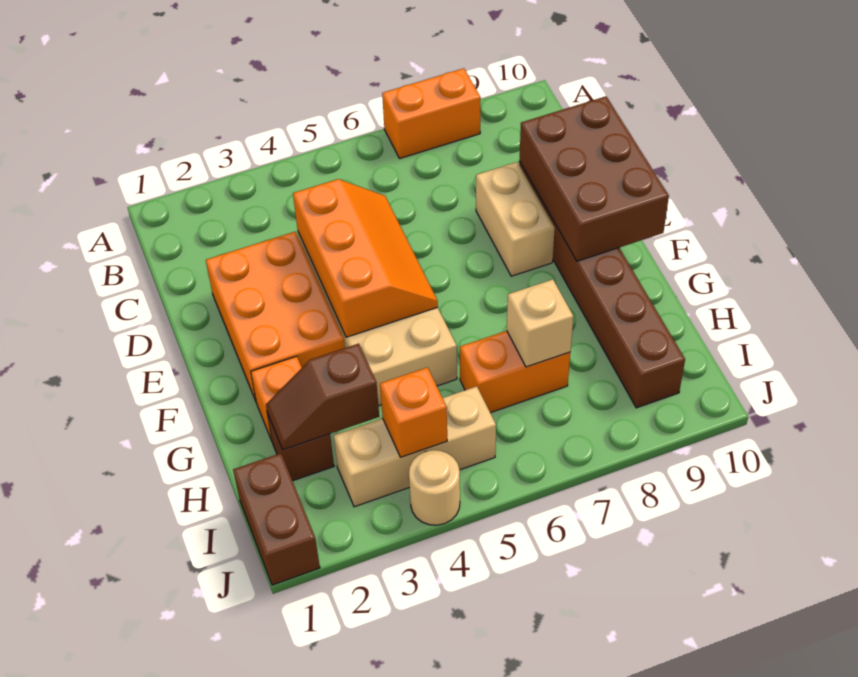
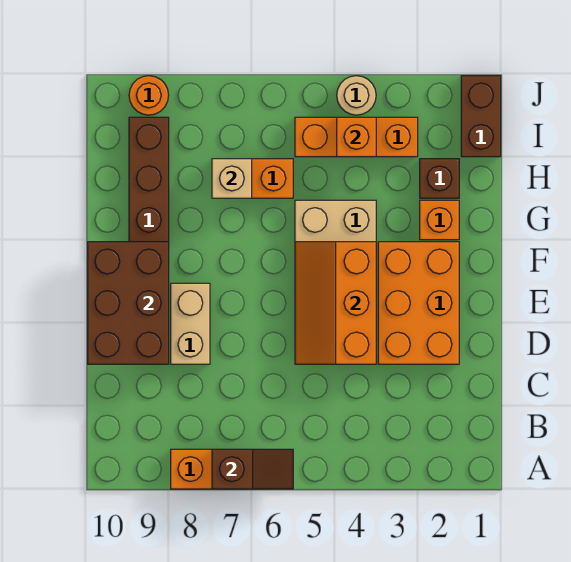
brown 1x2 slope [266,344,379,450] -> brown 1x2 slope moved to [212,449,293,489]
tan 1x3 brick [334,386,496,507] -> orange 1x3 brick [295,117,418,157]
none -> orange 1x1 round brick [129,76,169,115]

